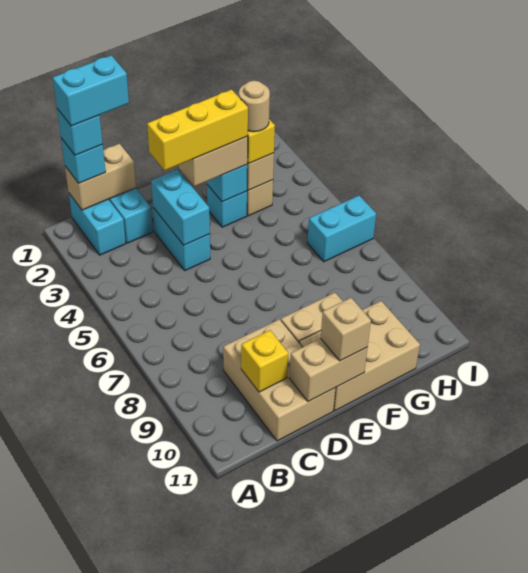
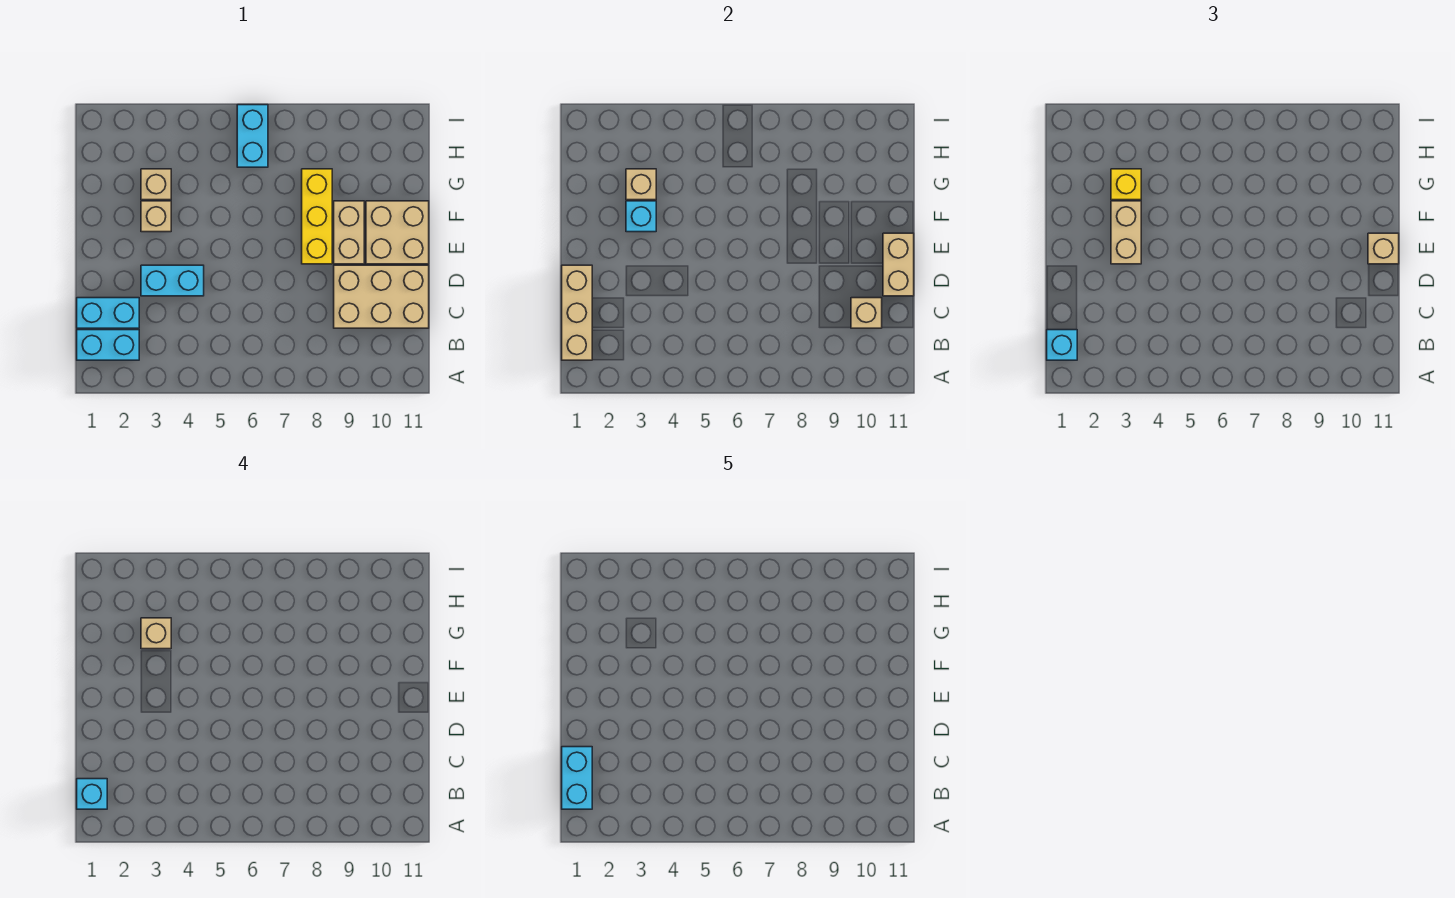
tan 1x2 brick [65,144,136,210] -> tan 1x3 brick [562,265,592,360]
yellow 1x1 brick [241,330,288,392] -> tan 1x1 brick [851,298,882,328]
cyan 1x2 brick [151,170,210,245] -> none
yellow 1x3 brick [147,90,248,170] -> yellow 1x3 brick moved to [302,169,332,264]
tan 2x3 brick [299,301,420,411] -> tan 2x2 brick [366,201,429,264]
cyan 1x1 brick [207,185,247,227] -> tan 1x1 brick [141,201,171,232]
tan 1x1 round brick [239,81,270,132] -> tan 1x1 brick [141,618,171,649]

